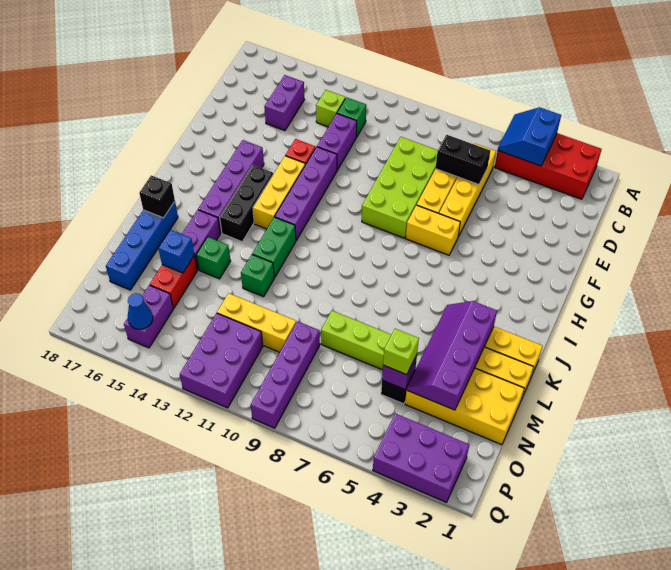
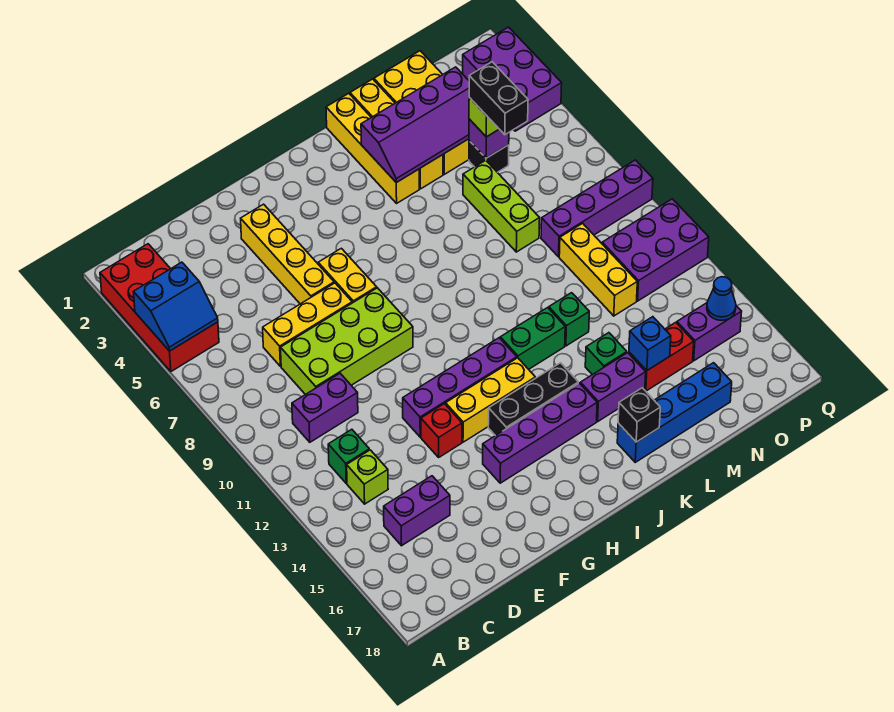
yellow 1x4 brick [439,144,496,236] -> yellow 1x4 brick turned to [241,204,334,304]
black 1x2 brick [436,135,490,184] -> black 1x2 brick moved to [469,62,528,135]
purple 1x2 brick [317,114,357,170] -> purple 1x2 brick moved to [292,373,358,442]

